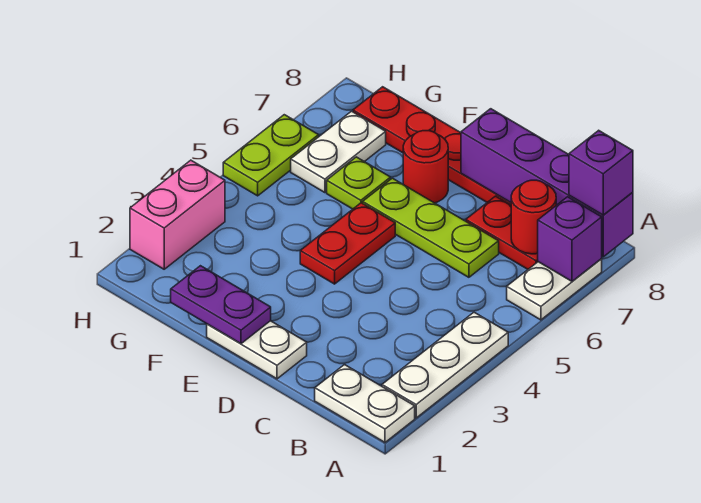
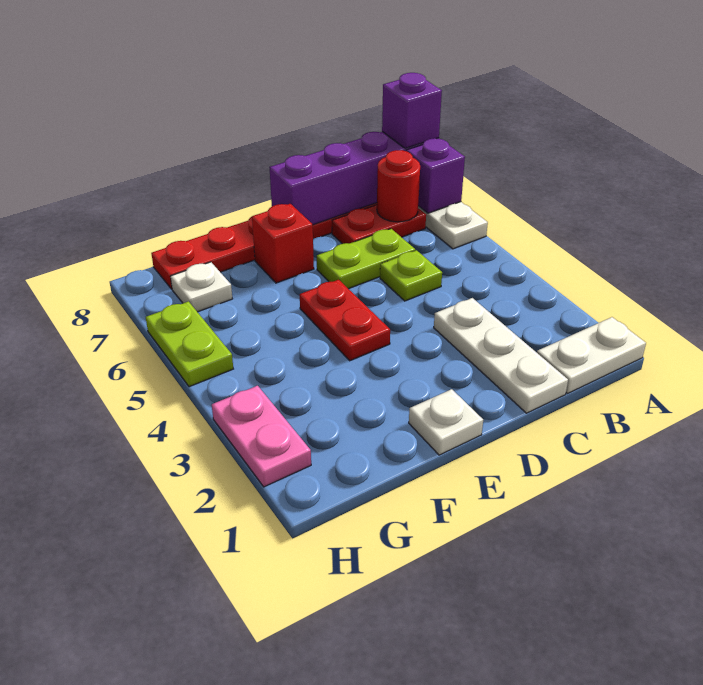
white 1x3 plate [382,312,508,418] -> white 1x3 plate moved to [434,298,568,413]
lime 1x3 plate [363,178,499,277] -> lime 1x2 plate [317,229,415,289]
white 1x2 plate [207,321,307,379] -> white 1x1 plate [409,389,483,455]
purple 1x2 plate [171,266,271,344] -> none
red 1x1 round brick [403,131,448,203] -> red 1x1 brick [252,204,314,283]
lime 1x1 plate [327,157,391,209] -> lime 1x1 plate moved to [380,250,442,301]
white 1x2 plate [291,111,386,193] -> white 1x1 plate [170,262,232,312]
pink 1x2 brick [130,160,225,269] -> pink 1x2 plate [212,386,311,487]

